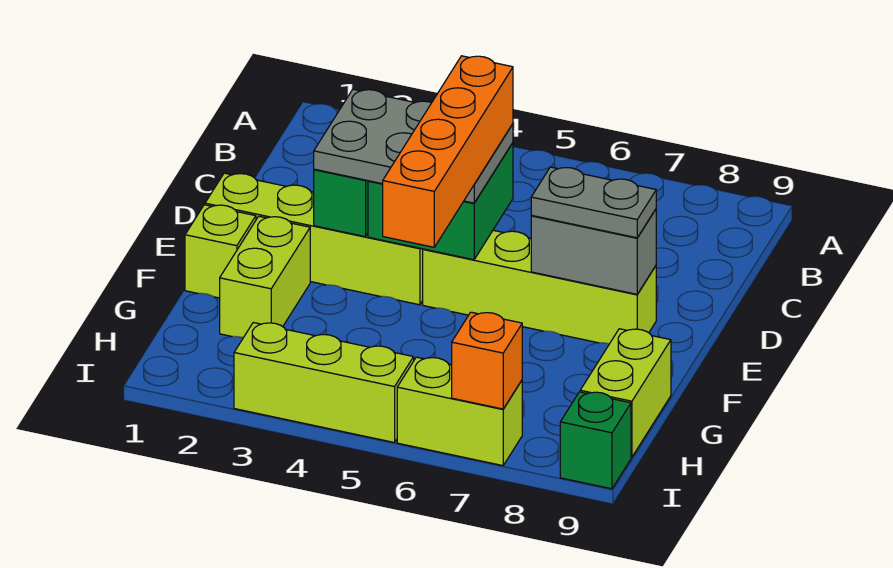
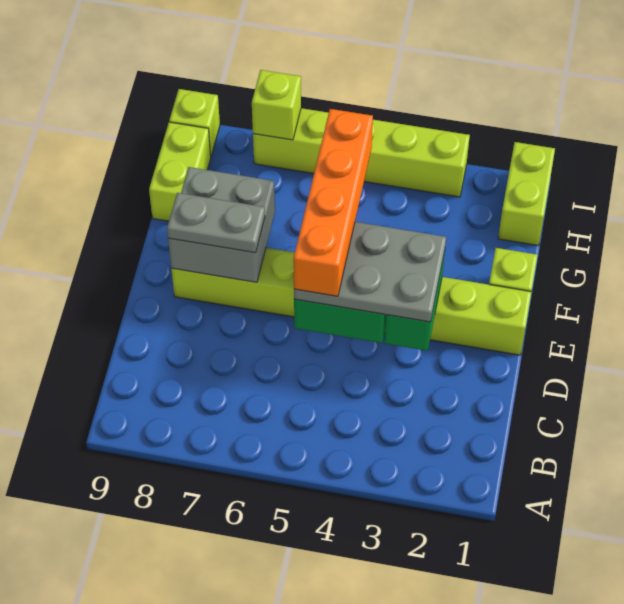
grey 1x2 brick [531,209,656,294] -> grey 2x2 brick [168,167,275,282]
lime 1x2 brick [220,216,310,338] -> lime 1x2 brick moved to [498,142,555,246]
orange 1x1 brick [452,312,522,409] -> lime 1x1 brick [252,70,301,140]
green 1x1 brick [560,392,631,489] -> lime 1x1 brick [169,89,220,156]

